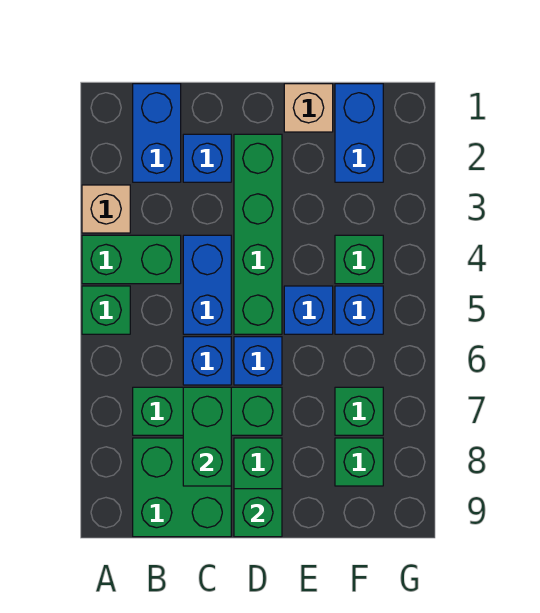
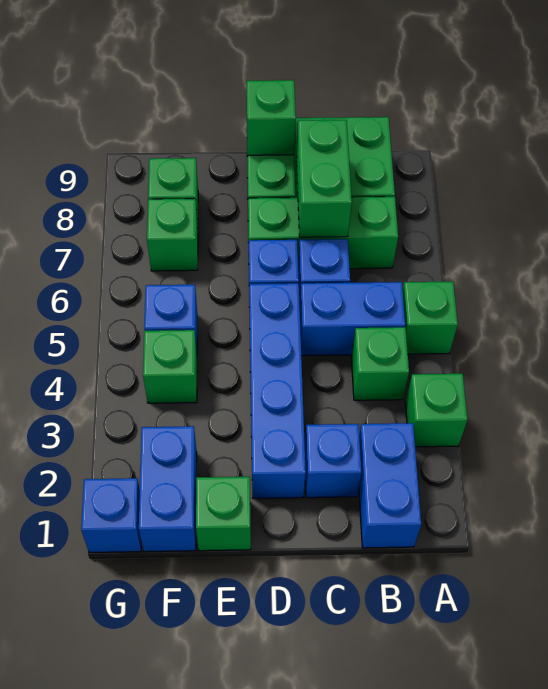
tan 1x1 brick [82,185,130,233] -> green 1x1 brick [405,374,468,447]
green 1x2 brick [82,235,181,284] -> green 1x1 brick [351,327,409,400]
blue 1x2 brick [183,235,231,334] -> blue 1x2 brick turned to [300,282,405,356]
green 1x4 brick [234,134,282,334] -> blue 1x4 brick [249,283,306,498]
tan 1x1 brick [284,84,333,132] -> green 1x1 brick [196,477,251,551]
blue 1x1 brick [284,286,333,334] -> blue 1x1 brick moved to [81,478,141,552]

